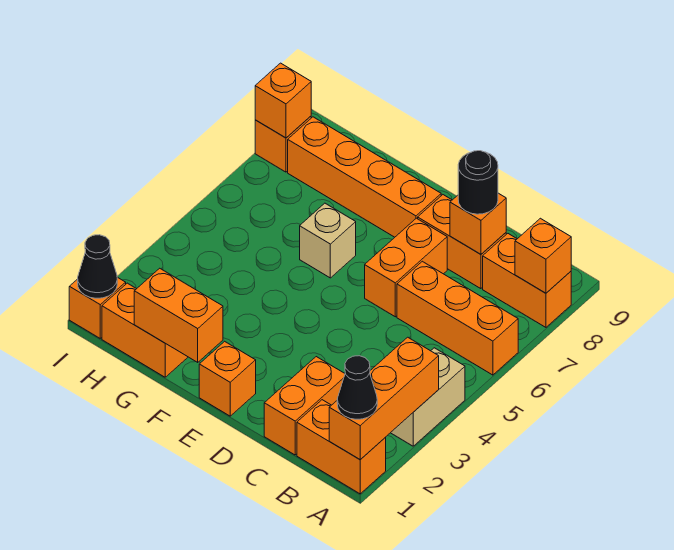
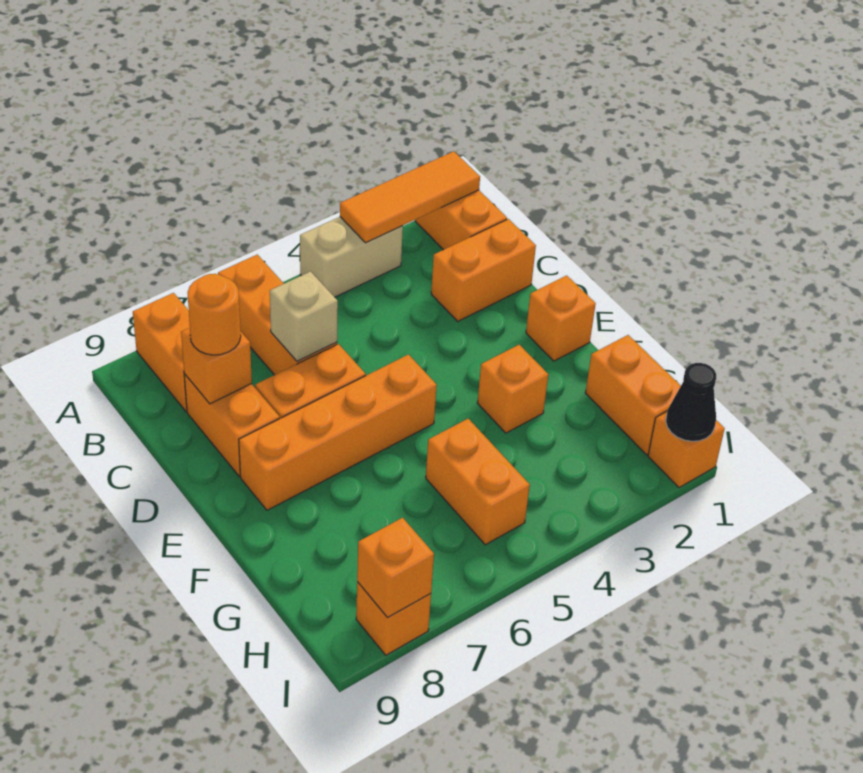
orange 1x3 brick [329,337,439,460] -> orange 1x3 tile [340,151,480,243]
black 1x1 cone [337,356,377,419] -> none
orange 1x1 brick [515,218,571,293] -> orange 1x1 brick moved to [477,345,548,433]
black 1x1 round brick [458,151,498,214] -> orange 1x1 round brick [187,274,241,355]
orange 1x4 brick [288,117,441,237] -> orange 1x4 brick turned to [239,355,437,510]
orange 1x2 brick [134,268,223,362] -> orange 1x2 brick moved to [426,419,530,545]
tan 1x1 brick [300,203,356,278] -> tan 1x1 brick moved to [270,272,338,361]

